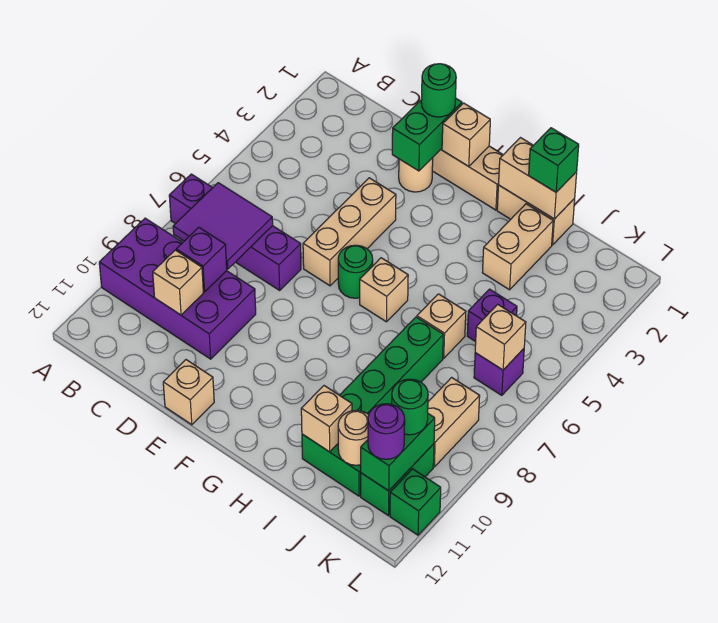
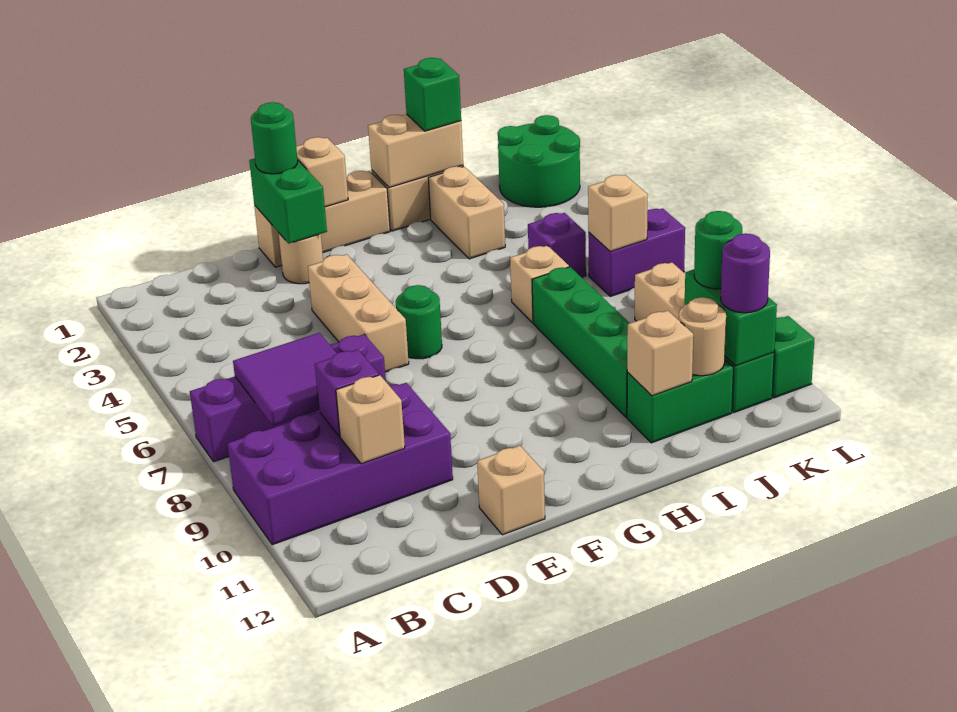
tan 1x1 brick [360,258,408,322] -> none
none -> green 2x2 round brick [498,115,580,207]
purple 1x1 brick [474,349,524,395] -> purple 1x2 brick [588,208,685,296]

